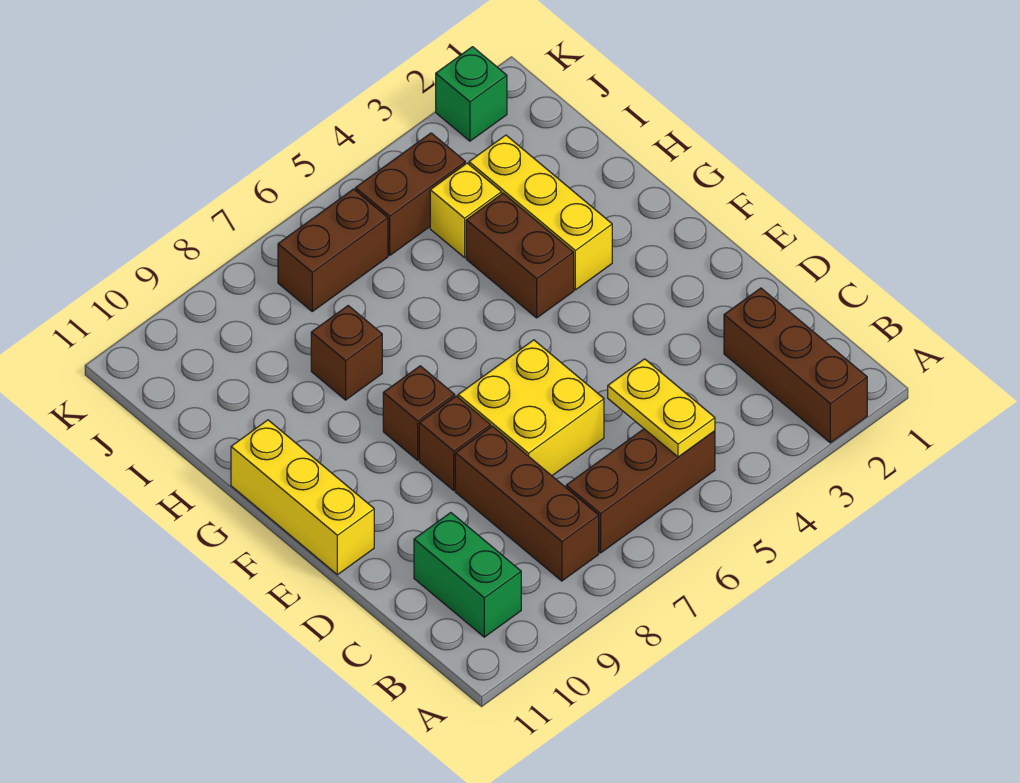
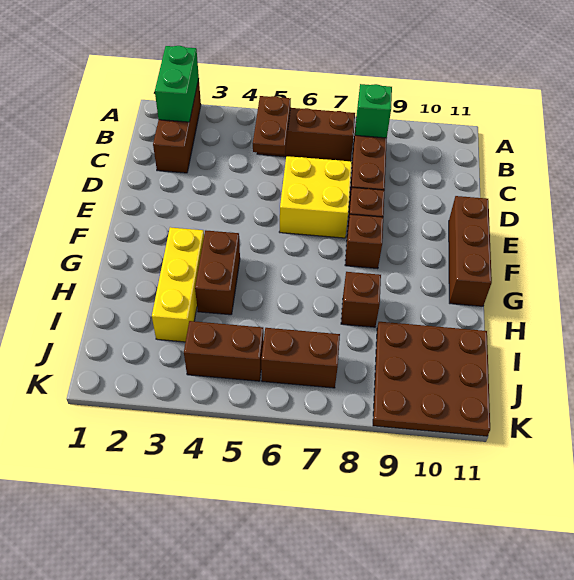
yellow 1x2 plate [608,359,715,457] -> brown 1x2 plate [253,96,291,154]
green 1x2 brick [414,513,521,637] -> green 1x2 brick moved to [155,46,199,122]
yellow 1x3 brick [231,420,374,575] -> brown 1x3 brick [449,196,492,306]
yellow 1x1 brick [430,163,501,258] -> none
none -> brown 3x3 plate [373,322,490,436]
green 1x1 brick [436,47,507,141] -> green 1x1 brick moved to [355,84,392,138]

